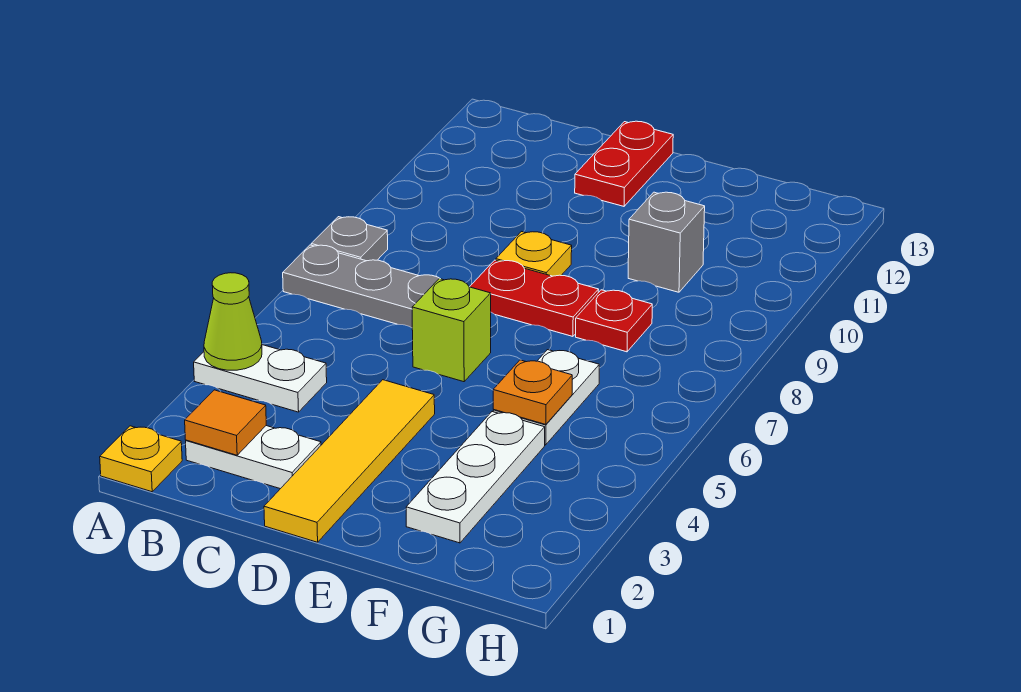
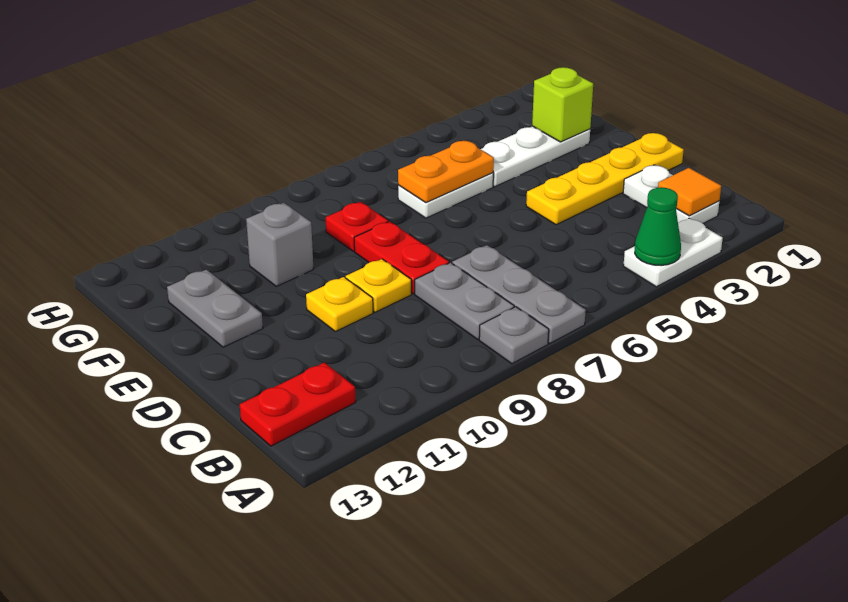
yellow 1x1 plate [100,426,182,492] -> yellow 1x1 plate moved to [306,277,373,332]
white 1x2 plate [194,345,327,412] -> white 1x2 plate turned to [623,218,723,287]
lime 1x1 cone [204,273,262,370] -> green 1x1 cone [635,187,681,266]
none -> grey 1x2 plate [415,263,514,339]
yellow 1x4 tile [264,380,435,542] -> yellow 1x4 plate [526,133,684,225]
lime 1x1 brick [412,279,491,382] -> lime 1x1 brick moved to [532,67,593,142]
red 1x2 plate [575,121,673,206] -> red 1x2 plate moved to [240,362,356,446]
none -> grey 1x2 plate [167,270,263,347]
orange 1x1 plate [493,360,572,425] -> orange 1x2 plate [398,141,494,203]

